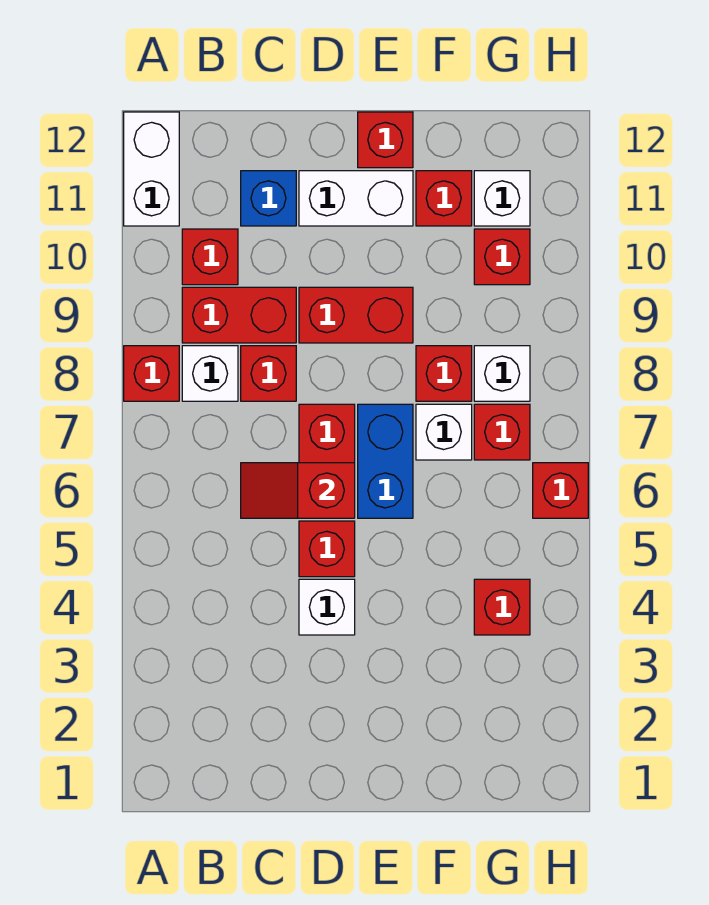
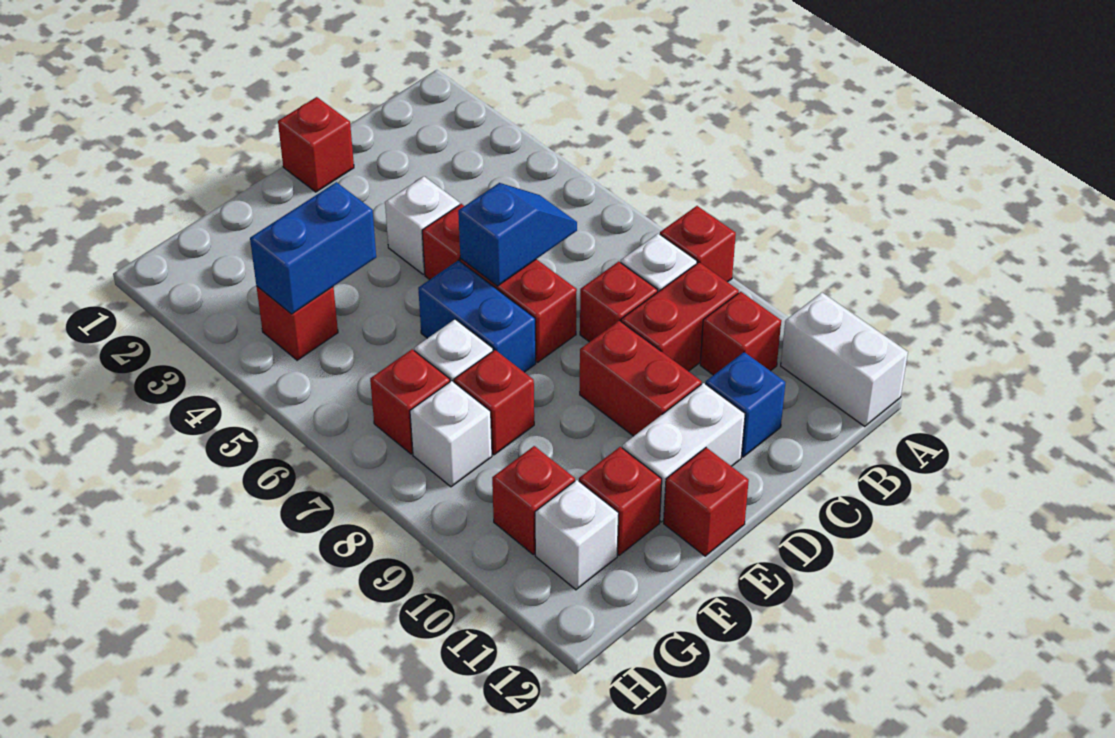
red 1x2 slope [241,463,355,518] -> blue 1x2 slope [458,183,577,286]
red 1x2 brick [299,287,413,343] -> red 1x2 brick turned to [580,321,702,436]
none -> blue 1x2 brick [250,182,376,314]
red 1x1 brick [533,463,588,518] -> red 1x1 brick moved to [278,97,354,192]

